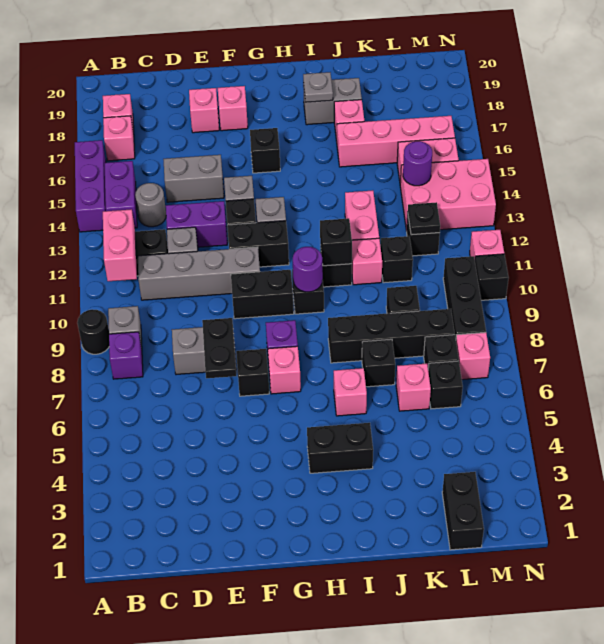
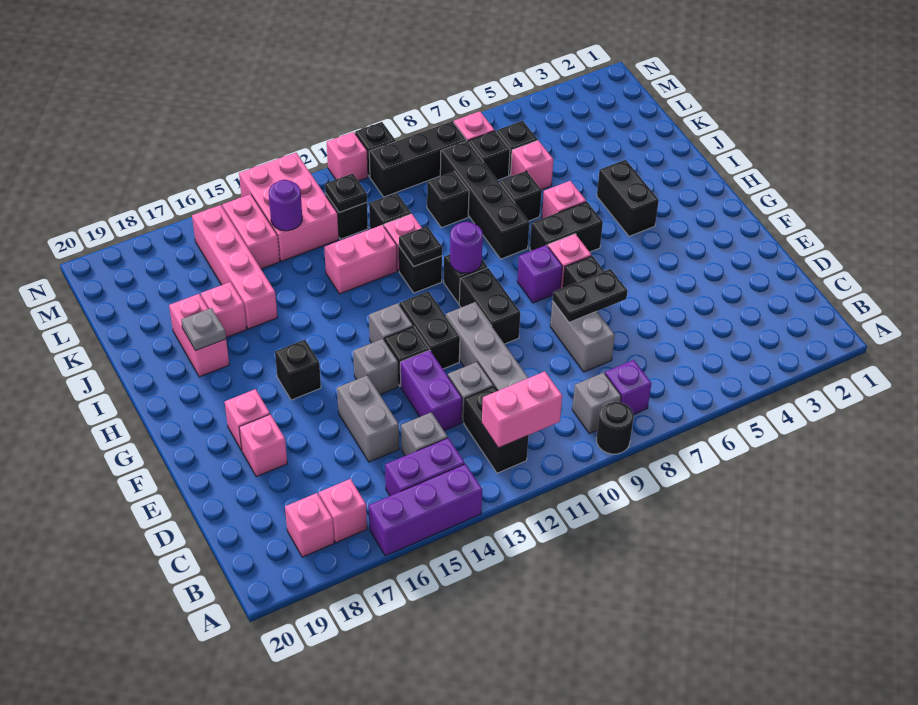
grey 1x1 round brick [135,183,166,227] -> grey 1x1 brick [401,412,448,456]
black 1x1 brick [320,218,352,266] -> black 1x1 plate [399,226,442,266]
grey 1x2 brick [303,78,362,125] -> pink 1x2 brick [169,294,229,377]
black 1x2 brick [442,472,484,550] -> black 1x2 brick moved to [530,202,603,252]

